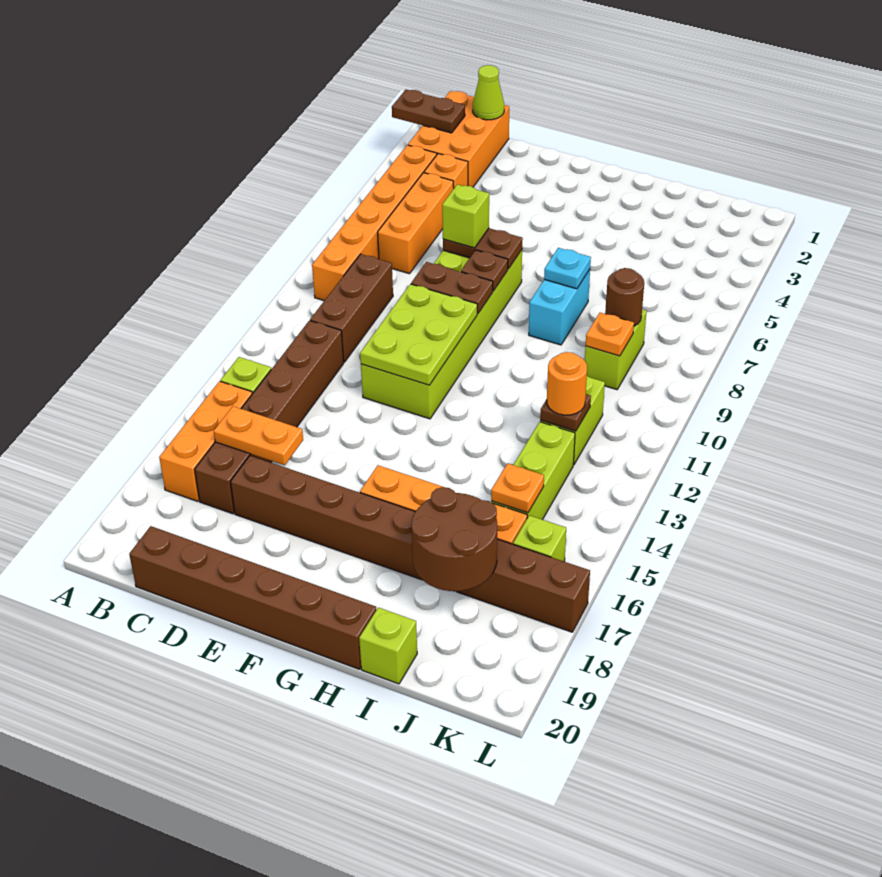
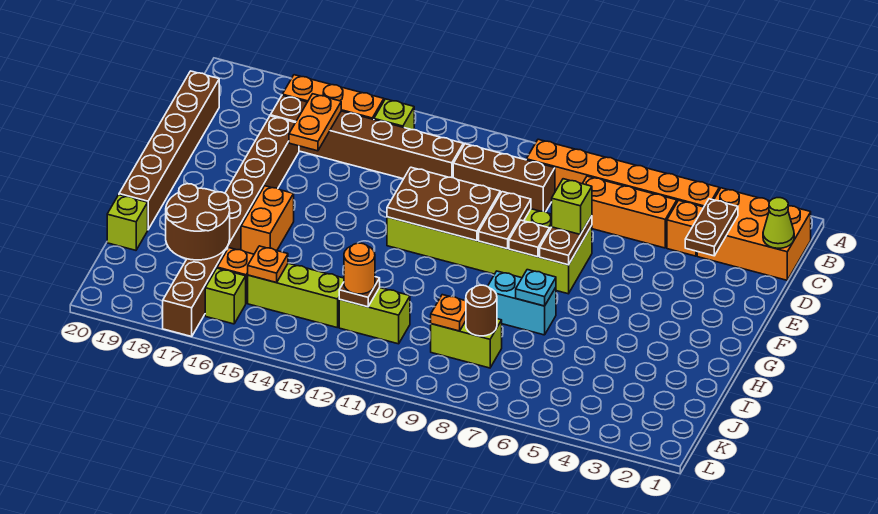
brown 1x2 plate [392,90,465,133] -> brown 1x2 plate moved to [685,199,738,256]
lime 2x3 plate [360,284,477,385] -> brown 2x3 plate [387,167,500,241]

